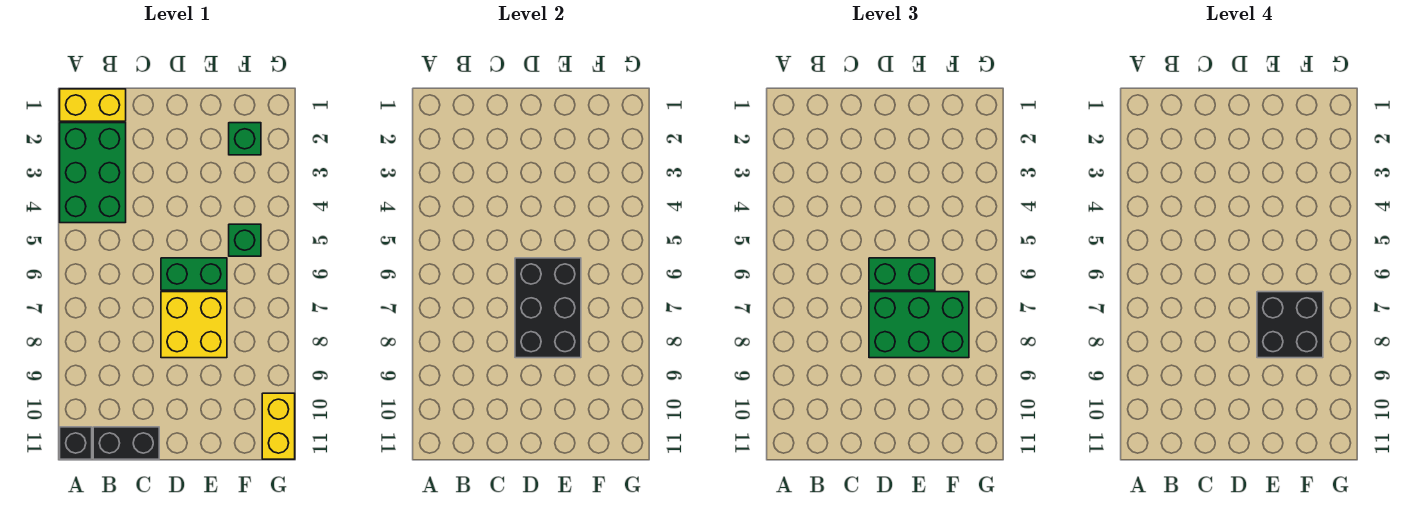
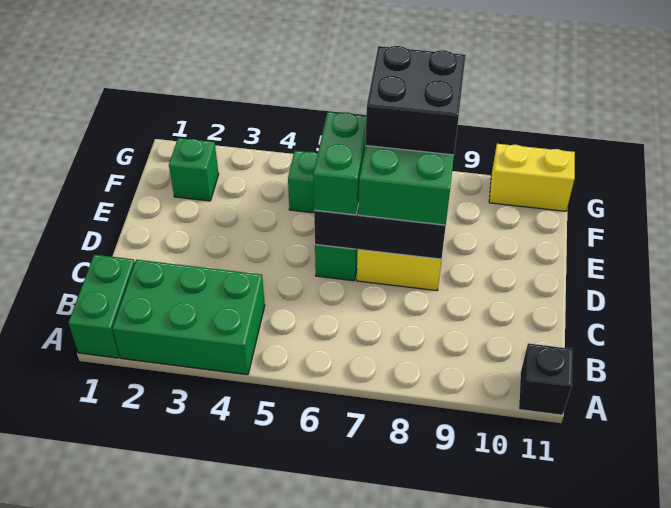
yellow 1x2 brick [60,89,126,121] -> green 1x2 brick [68,255,135,358]
black 1x2 brick [93,427,159,459] -> none

